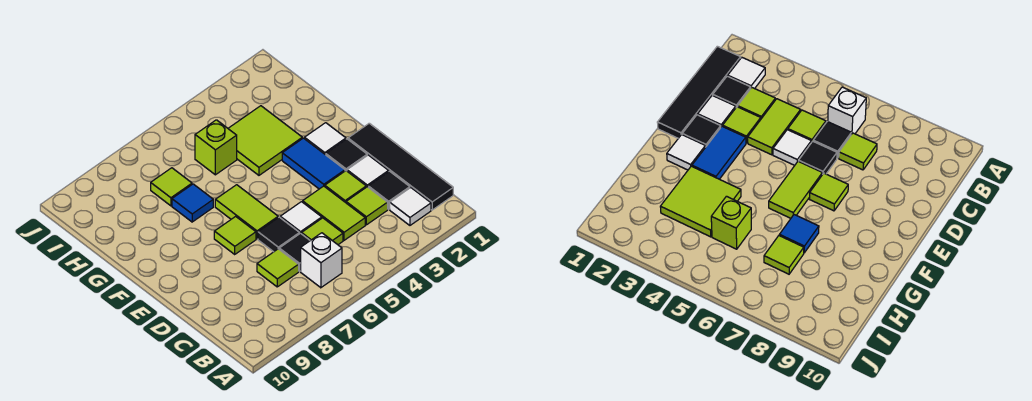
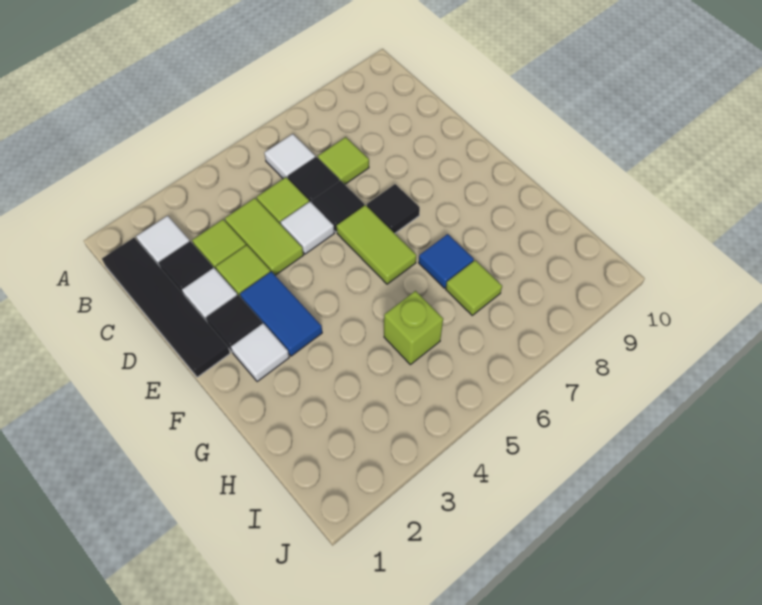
white 1x1 brick [301,233,342,288] -> white 1x1 tile [264,134,315,179]
lime 1x1 tile [214,216,256,254] -> black 1x1 tile [367,184,420,233]
lime 2x2 tile [228,106,302,175] -> none

